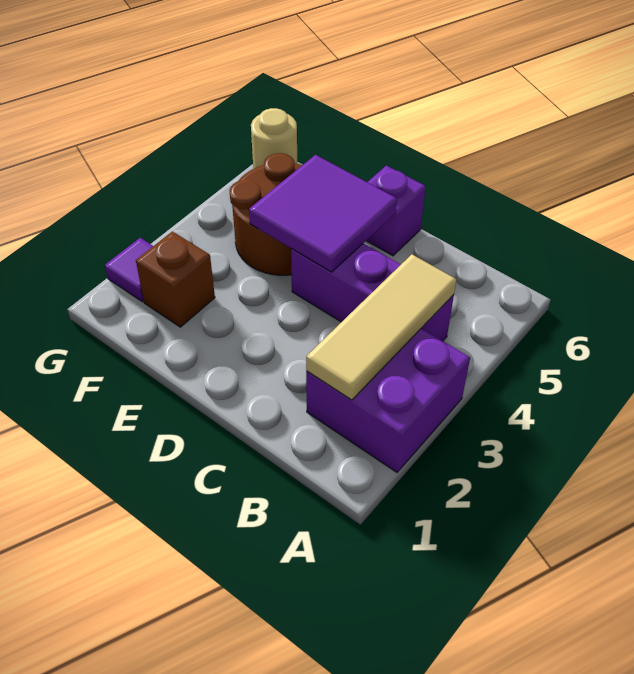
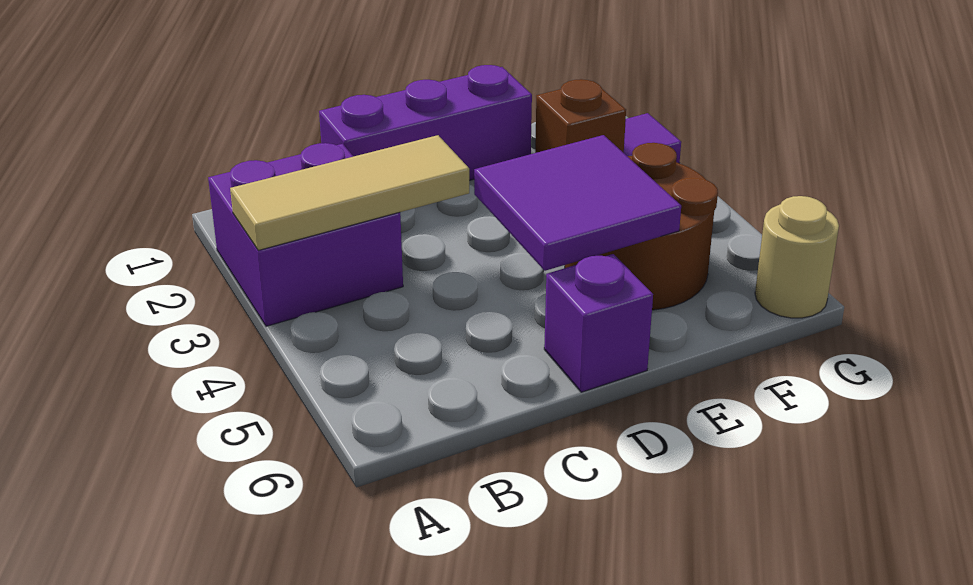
tan 1x3 tile [306,254,456,400] -> tan 1x3 tile turned to [230,135,469,250]
purple 1x3 brick [291,243,454,341] -> purple 1x3 brick moved to [319,65,532,180]

